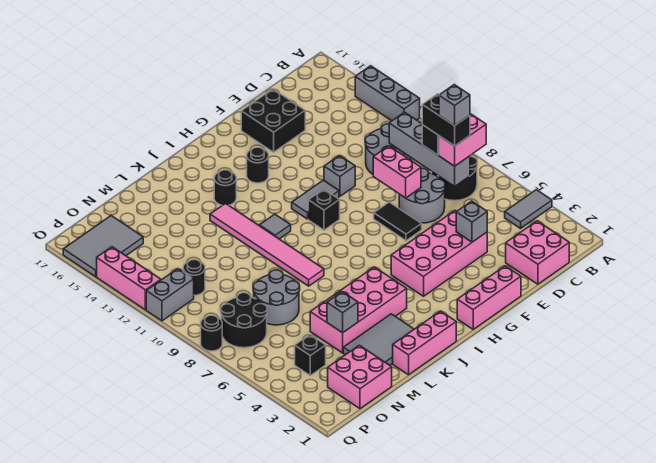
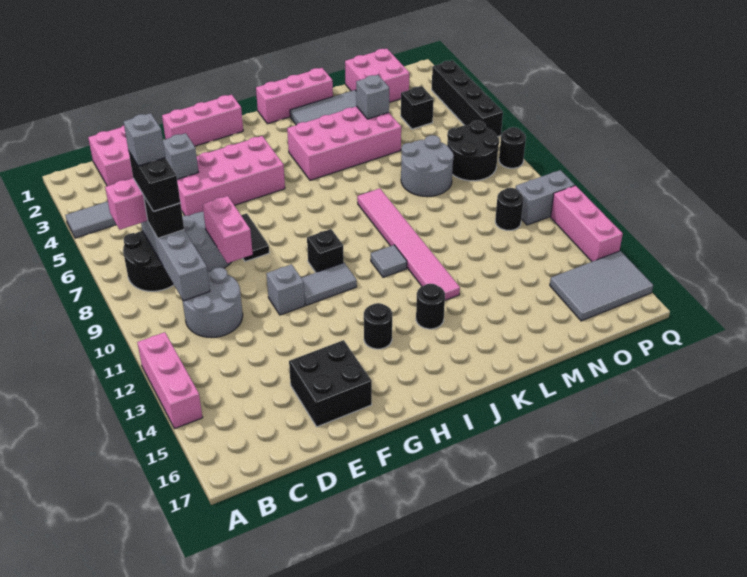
grey 1x3 brick [355,66,420,121] -> pink 1x3 brick [137,332,203,429]
none -> black 1x4 brick [432,60,503,137]

